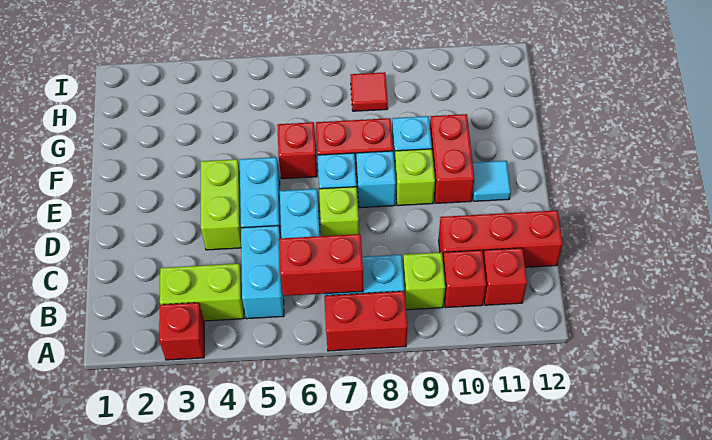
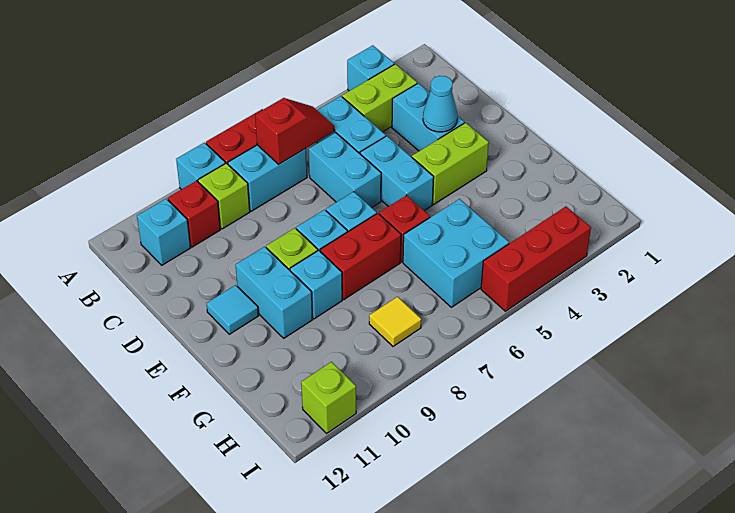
red 1x1 brick [159,303,204,360] -> cyan 1x1 brick [347,45,394,91]
none -> cyan 1x1 brick [176,143,225,189]
red 1x2 brick [279,234,363,296] -> red 1x2 slope [255,98,335,165]
red 1x1 brick [483,248,527,305] -> cyan 1x1 brick [137,199,191,265]
none -> cyan 1x2 brick [392,83,464,151]
red 1x3 brick [439,210,563,267] -> red 1x3 brick moved to [481,206,591,311]
none -> cyan 1x1 cone [423,76,457,132]
lime 1x2 brick [201,159,241,250] -> lime 1x2 brick turned to [412,123,489,204]
lime 1x1 brick [319,187,359,236] -> lime 1x1 brick moved to [301,362,356,434]
red 1x2 brick [430,114,474,203] -> cyan 1x2 brick [236,247,313,338]
none -> cyan 2x2 brick [403,199,509,307]
red 1x1 tile [351,72,388,111] -> yellow 1x1 tile [369,297,421,346]

